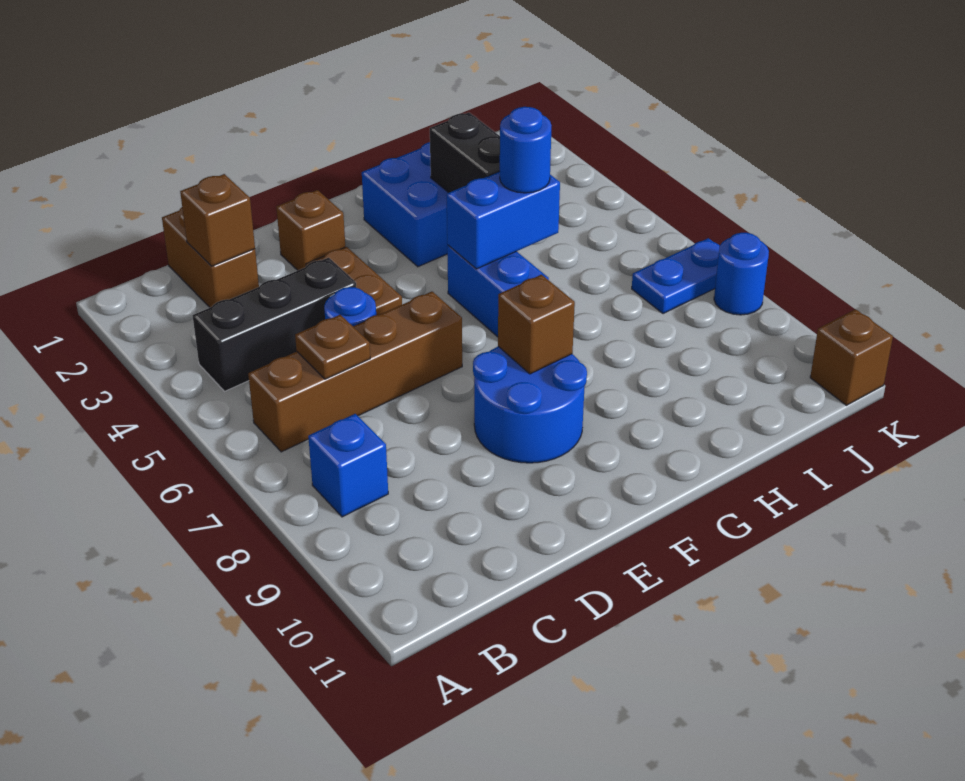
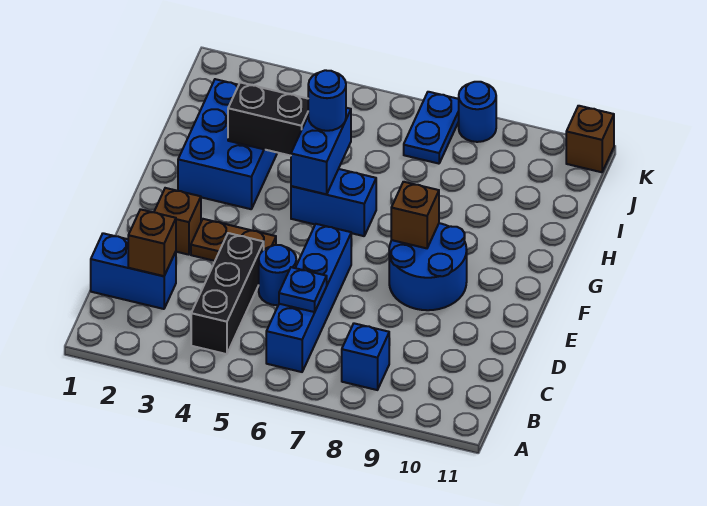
brown 1x4 brick [248,292,462,452] -> blue 1x4 brick [266,224,351,372]
brown 1x2 brick [162,207,259,307] -> blue 1x2 brick [91,233,176,309]
brown 1x1 plate [295,315,370,379] -> blue 1x1 plate [279,267,327,312]

